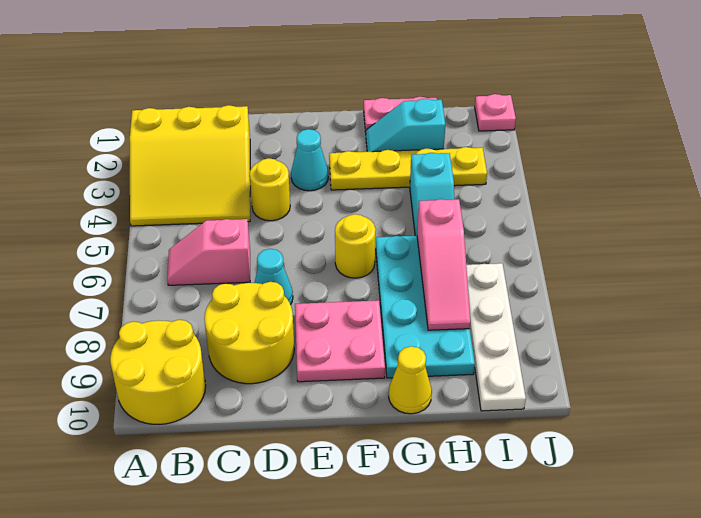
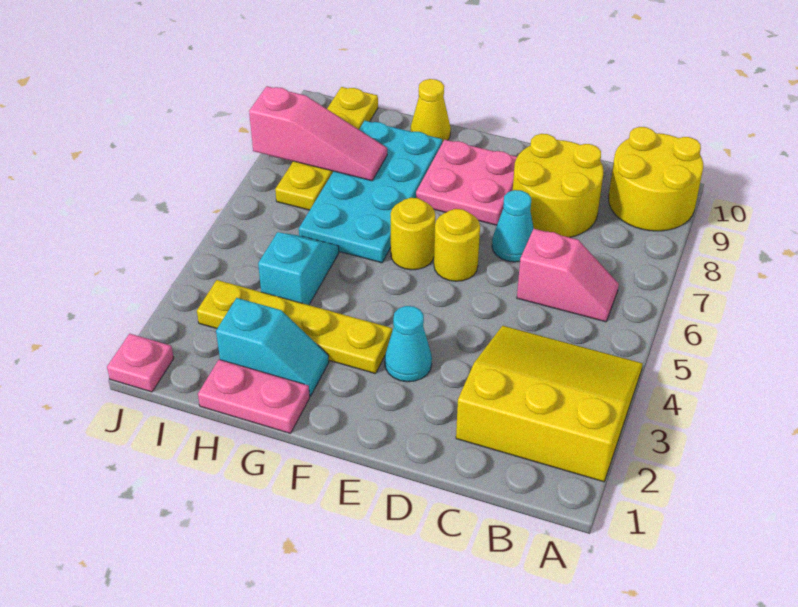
yellow 1x1 round brick [250,158,290,221] -> yellow 1x1 round brick moved to [434,209,480,281]
pink 1x3 slope [417,199,470,330] -> pink 1x3 slope turned to [249,86,387,181]
white 1x4 plate [466,263,526,411] -> yellow 1x4 plate [275,87,378,210]

